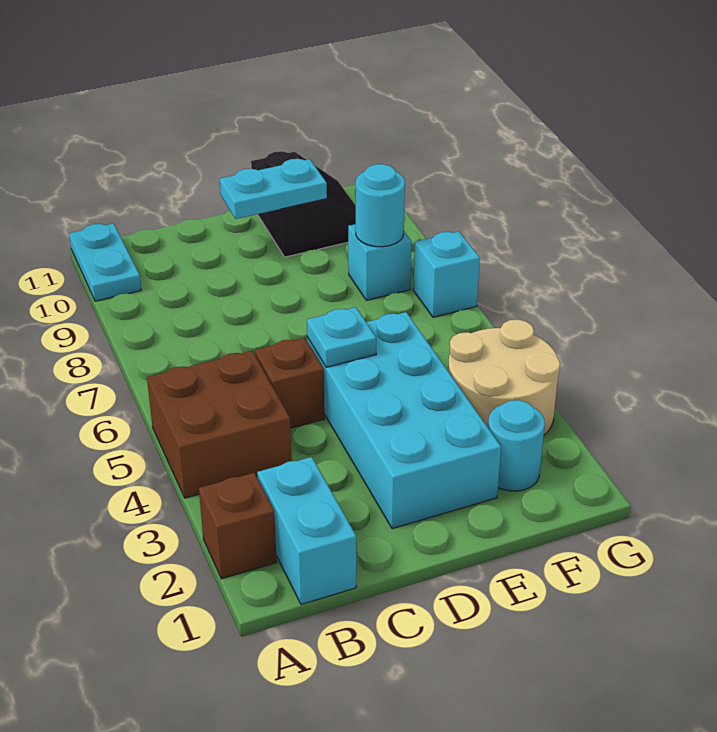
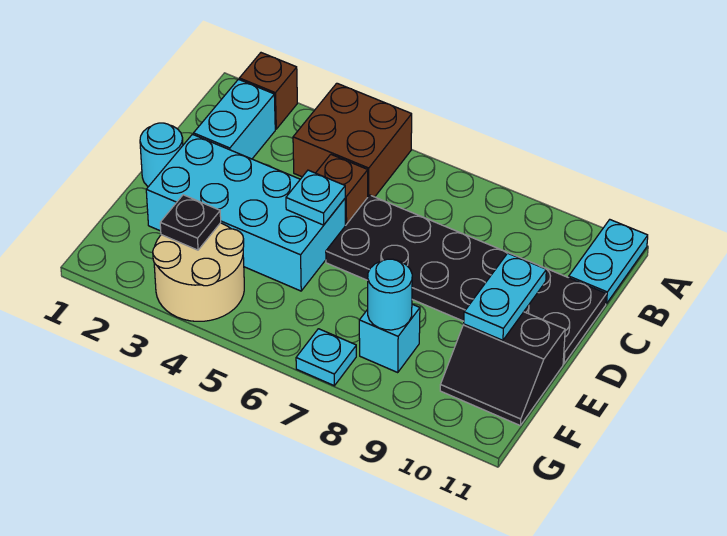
cyan 1x2 plate [69,223,141,301] -> cyan 1x2 plate turned to [569,220,648,304]
cyan 1x2 brick [257,457,356,604] -> cyan 1x2 brick turned to [194,79,275,159]
none -> black 2x6 plate [326,195,606,364]
cyan 1x1 round brick [488,400,545,491] -> cyan 1x1 round brick moved to [140,123,183,187]
none -> black 1x1 plate [160,195,221,250]
cyan 1x1 brick [413,231,480,317] -> cyan 1x1 plate [296,329,356,386]

